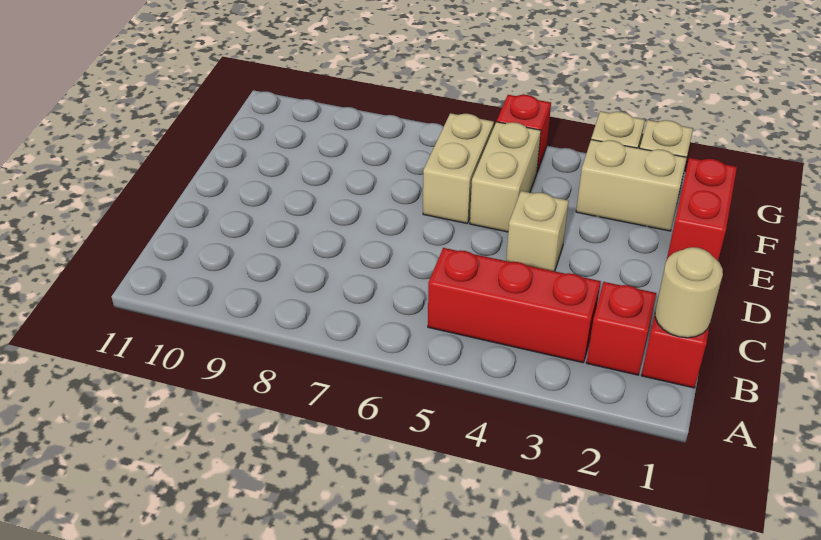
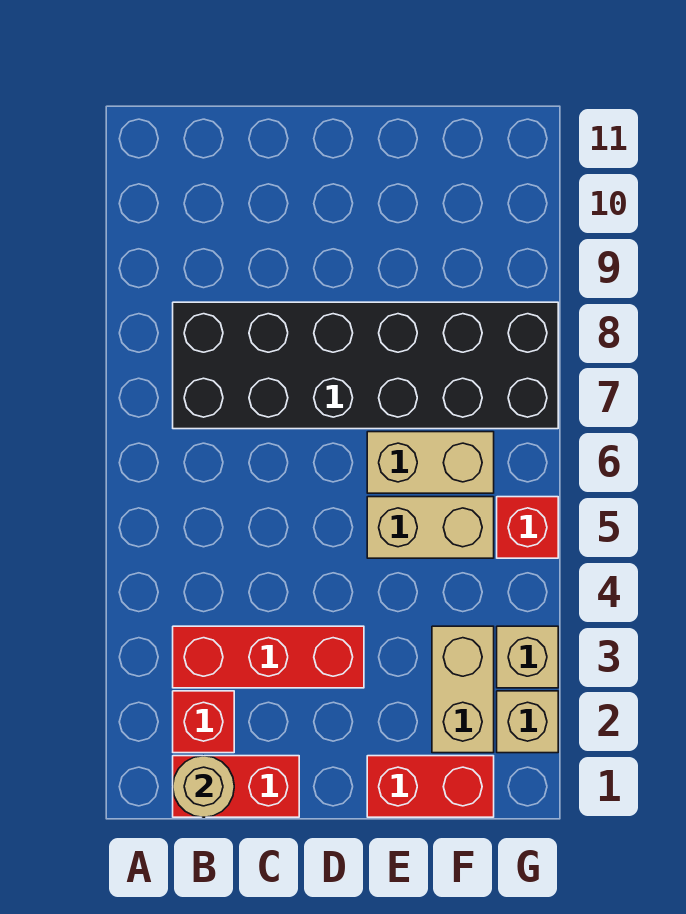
red 1x3 brick [428,248,601,363] -> red 1x3 brick turned to [173,626,364,688]
none -> black 2x6 brick [173,302,558,429]
tan 1x1 brick [506,191,569,271] -> none

